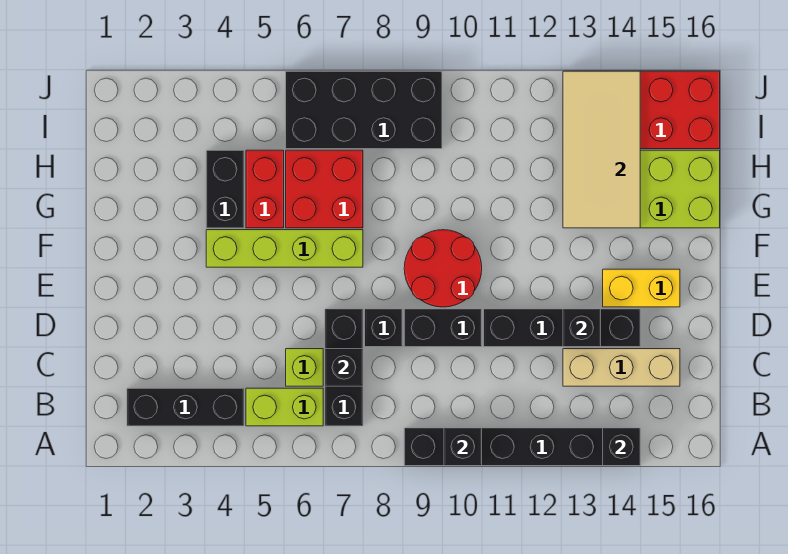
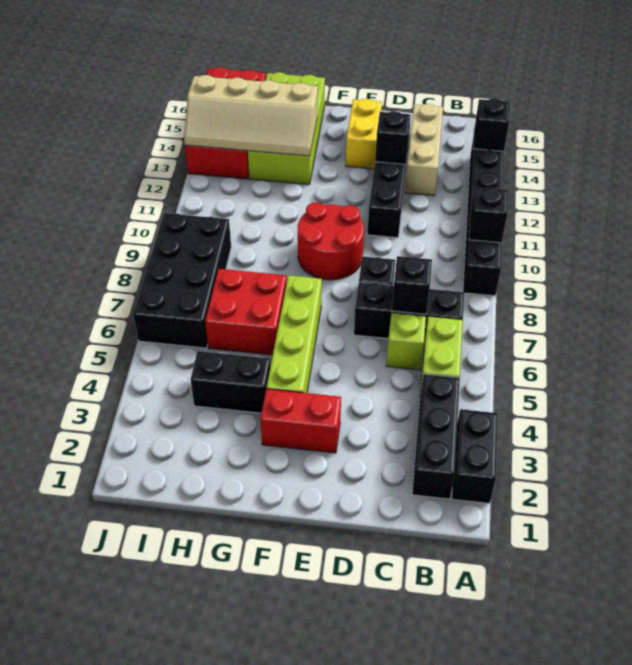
black 1x2 brick [404,309,482,347] -> black 1x2 brick moved to [452,409,498,503]
red 1x2 brick [246,150,284,228] -> red 1x2 brick moved to [260,389,341,453]
tan 2x4 tile [563,71,640,228] -> tan 2x4 slope [184,75,318,156]

